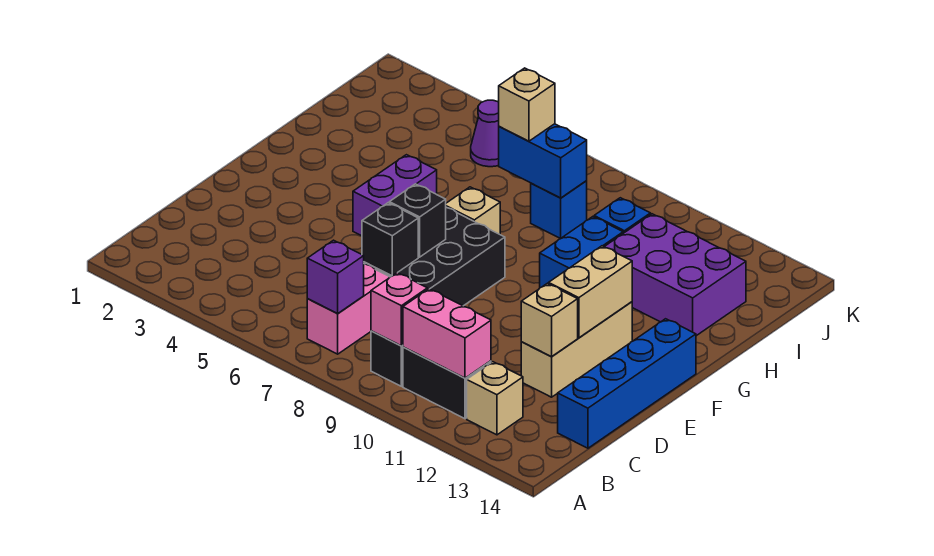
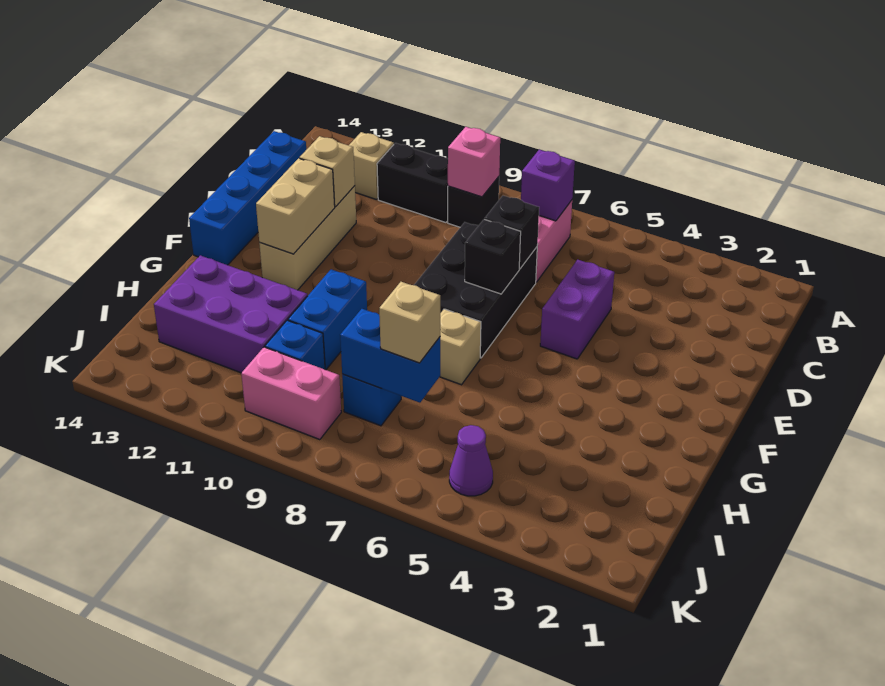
pink 1x2 brick [403,289,491,378] -> pink 1x2 brick moved to [241,347,341,440]
purple 1x2 brick [353,155,437,236] -> purple 1x2 brick moved to [540,260,614,359]

